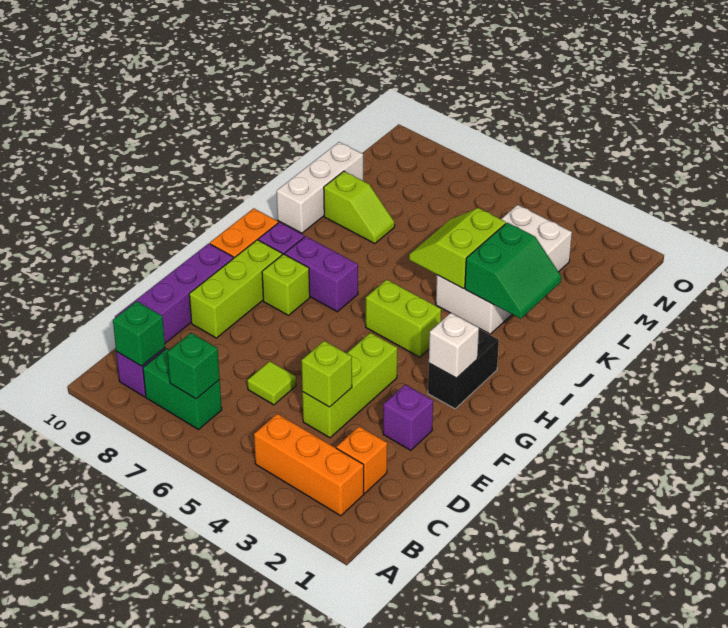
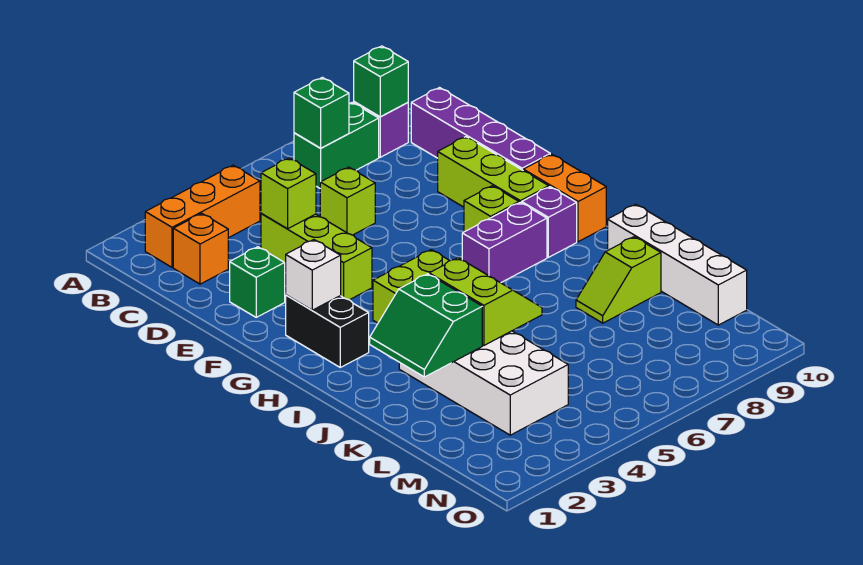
lime 1x1 tile [247,361,296,405] -> lime 1x1 brick [320,167,375,235]
purple 1x1 brick [383,385,433,450] -> green 1x1 brick [230,247,285,317]
white 1x3 brick [277,142,363,233] -> white 1x4 brick [608,204,747,325]

